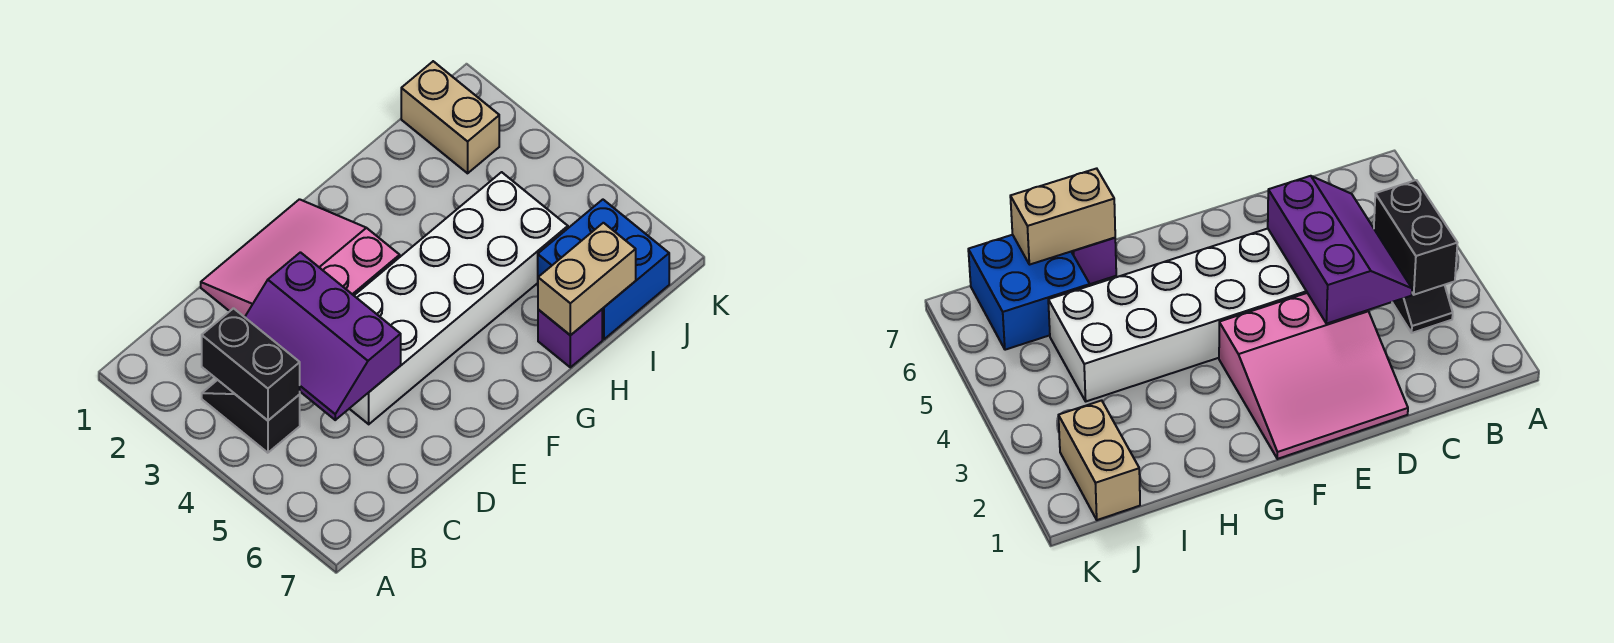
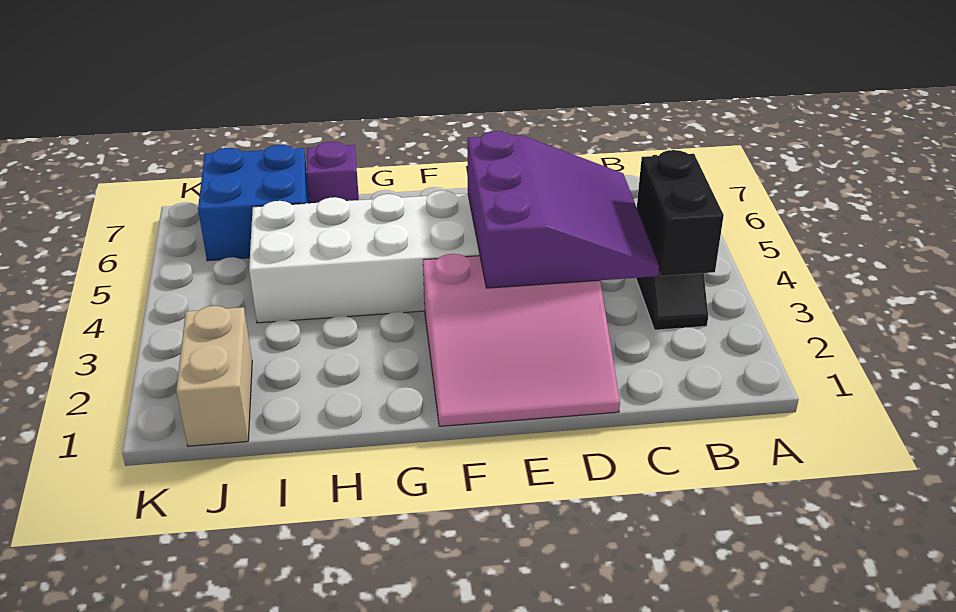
purple 2x3 slope [245,252,401,420] -> purple 3x3 slope [468,131,659,288]
tan 1x2 brick [538,223,636,335] -> none

